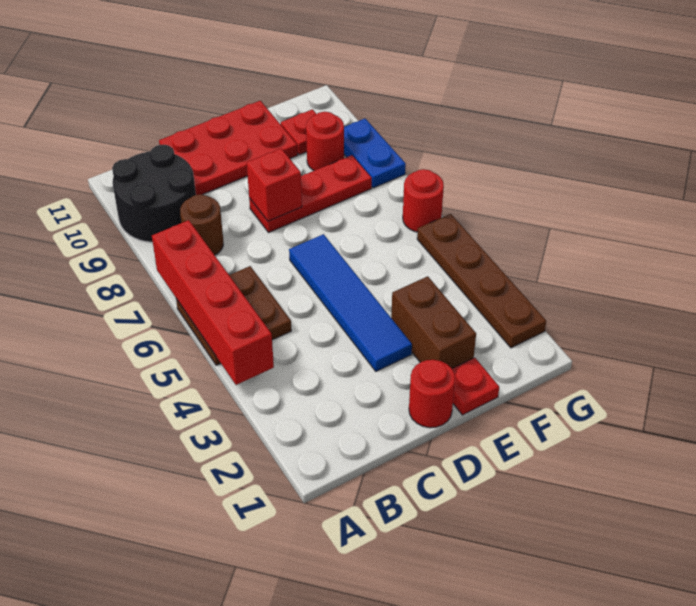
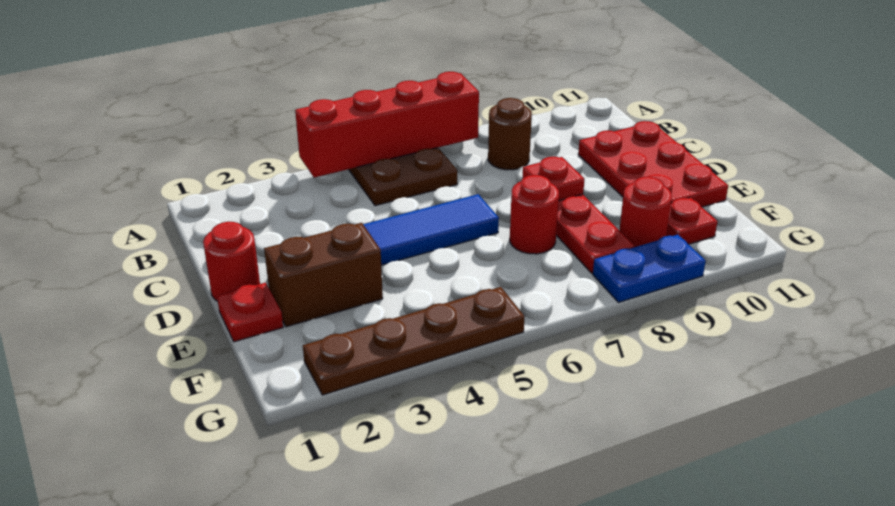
black 2x2 round brick [112,145,196,242] -> none
red 1x1 brick [247,149,302,221] -> red 1x1 plate [522,157,585,201]
red 1x1 round brick [403,169,444,232] -> red 1x1 round brick moved to [510,175,559,254]

